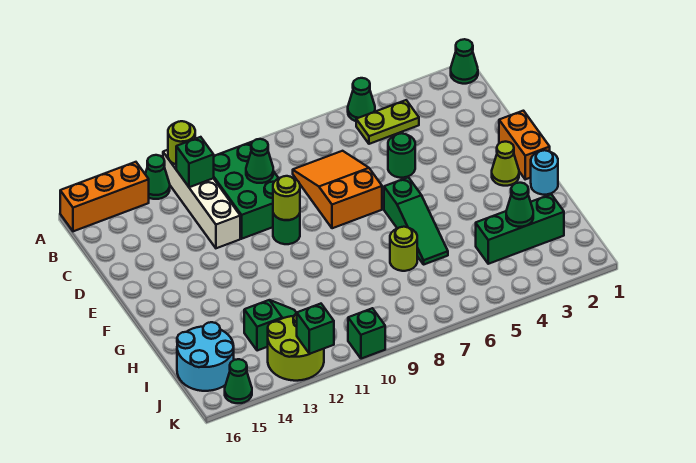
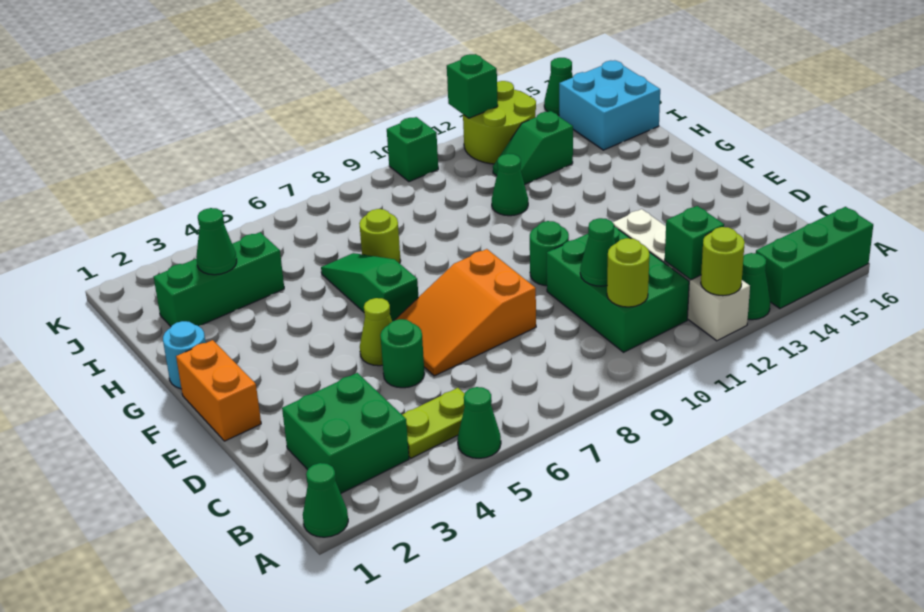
orange 1x3 brick [60,162,149,231] -> green 1x3 brick [756,207,873,309]
none -> green 2x2 brick [282,373,409,493]
orange 2x3 slope [293,151,382,228] -> orange 2x3 slope turned to [394,249,536,376]
lime 1x1 round brick [273,176,300,220] -> lime 1x1 round brick moved to [607,238,649,307]
lime 1x1 cone [492,142,519,186] -> lime 1x1 cone moved to [360,298,392,366]
none -> green 1x1 cone [492,154,528,216]
cyan 2x2 round brick [177,322,234,391] -> cyan 2x2 brick [559,61,660,150]

